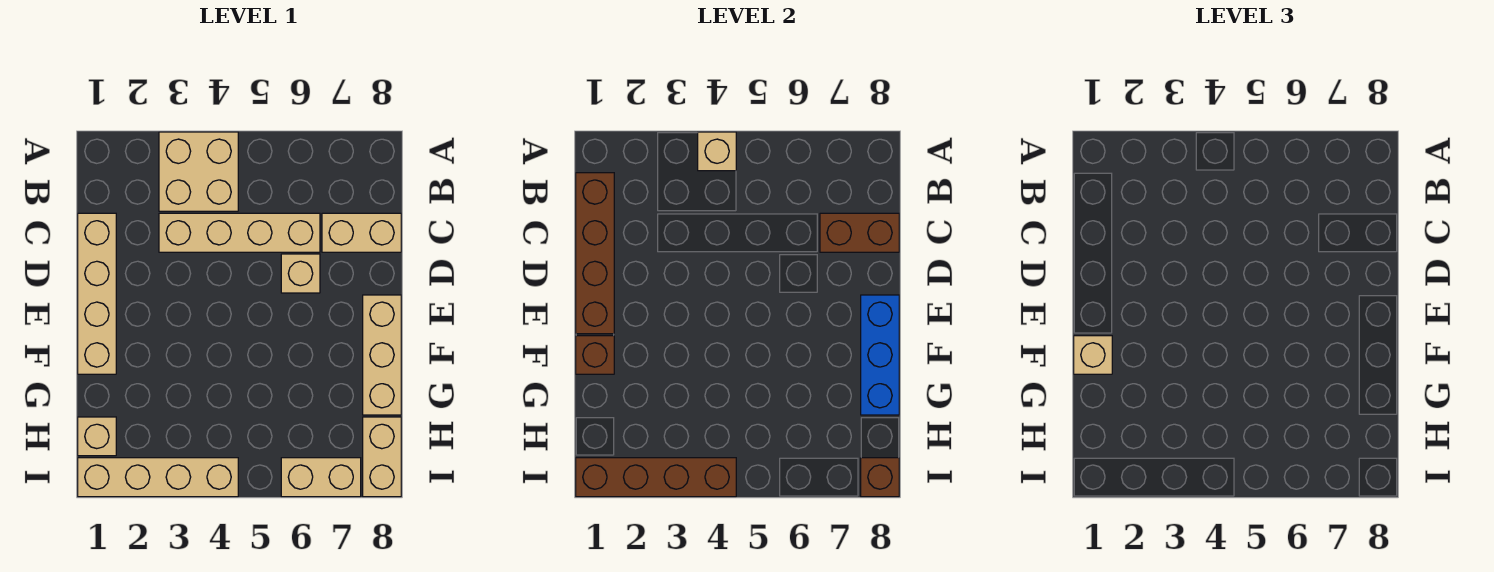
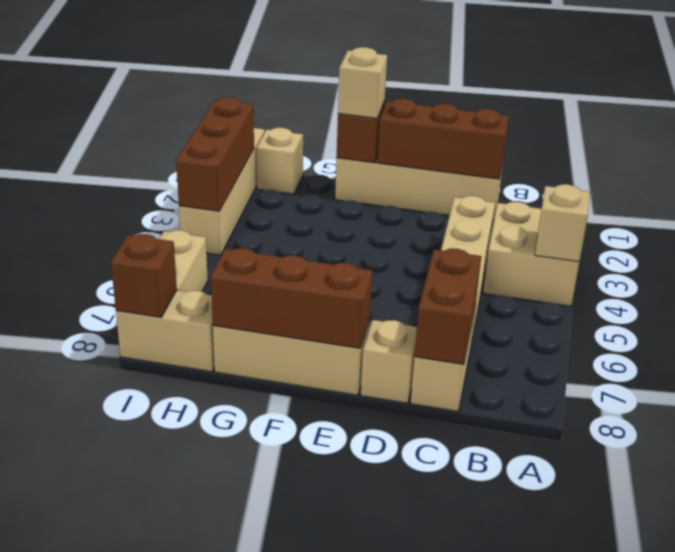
brown 1x4 brick [576,173,614,334] -> brown 1x3 brick [377,99,509,179]
tan 1x1 brick [281,254,320,293] -> tan 1x1 brick moved to [361,320,417,403]
blue 1x3 brick [861,295,899,415] -> brown 1x3 brick [211,248,372,348]
brown 1x4 brick [576,458,736,497] -> brown 1x3 brick [176,97,254,211]

